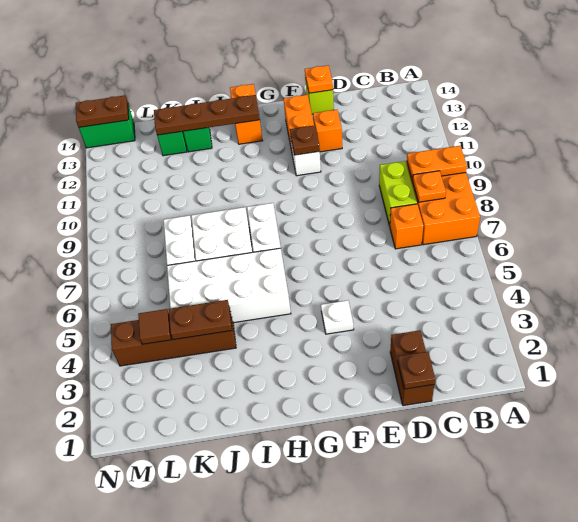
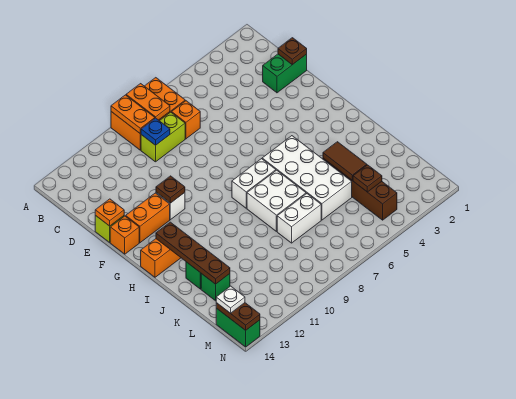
orange 1x1 plate [413,171,446,202] -> orange 1x2 plate [126,84,170,120]
none -> blue 1x1 plate [141,118,170,145]
brown 1x2 brick [390,330,434,406] -> green 1x2 brick [263,54,307,93]
orange 1x1 brick [313,110,342,152] -> orange 1x1 brick moved to [110,216,139,254]
white 1x1 plate [321,300,354,334] -> white 1x1 plate moved to [216,286,245,313]
brown 1x2 plate [169,300,232,340] -> brown 1x2 tile [323,142,367,180]
brown 1x1 tile [138,309,171,344] -> brown 1x1 plate [353,165,382,192]

